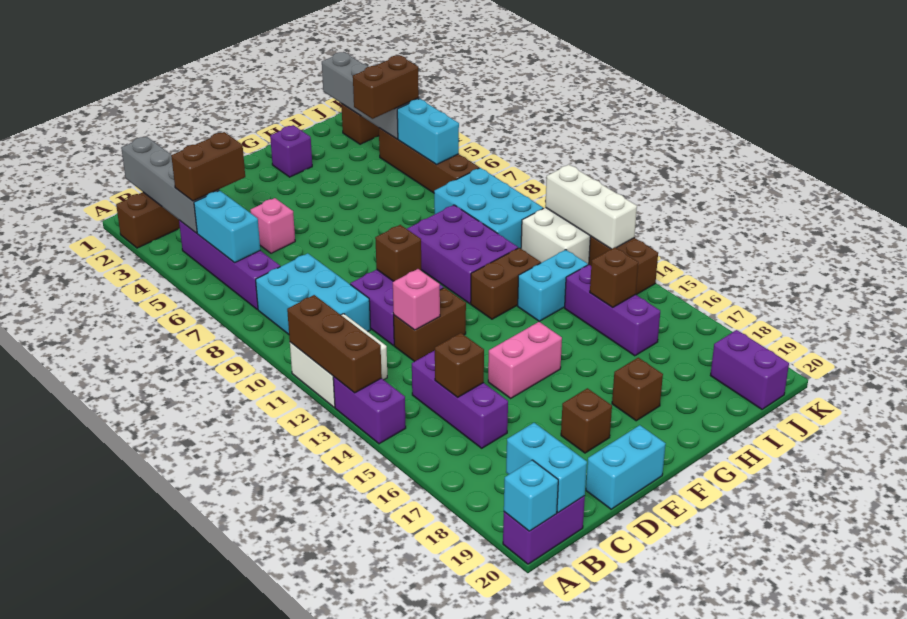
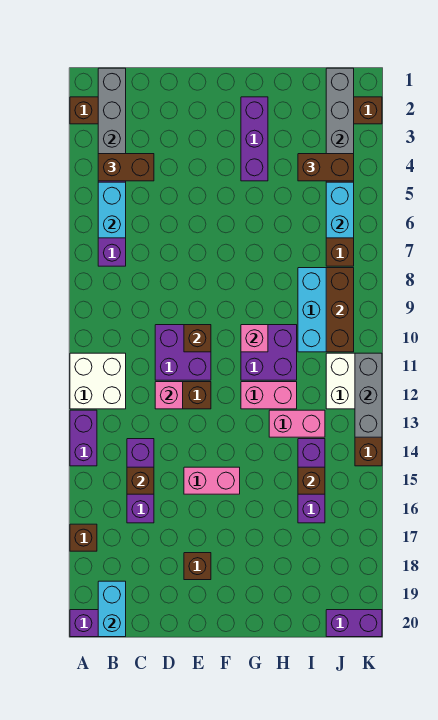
brown 1x3 brick [287,295,382,393] -> brown 1x3 brick moved to [326,268,354,352]
cyan 1x1 brick [504,460,558,531] -> none
cyan 2x3 brick [256,253,371,334] -> none
pink 1x1 brick [250,198,295,253] -> pink 1x1 brick moved to [241,325,268,352]
cyan 1x2 brick [586,425,666,509] -> none
purple 1x1 brick [270,125,312,177] -> purple 1x3 brick [241,97,268,181]
purple 2x3 brick [407,205,518,304] -> purple 2x2 brick [241,325,297,380]
brown 1x2 brick [471,248,541,319] -> pink 1x2 brick [241,382,297,409]
brown 1x1 brick [612,358,663,421] -> brown 1x1 brick moved to [70,524,97,551]
cyan 1x2 brick [518,250,588,321] -> pink 1x2 brick [269,410,325,437]
purple 1x2 brick [710,330,789,409] -> purple 1x2 brick turned to [326,610,382,637]
white 1x3 brick [545,165,637,249] -> grey 1x3 brick [355,353,382,437]

